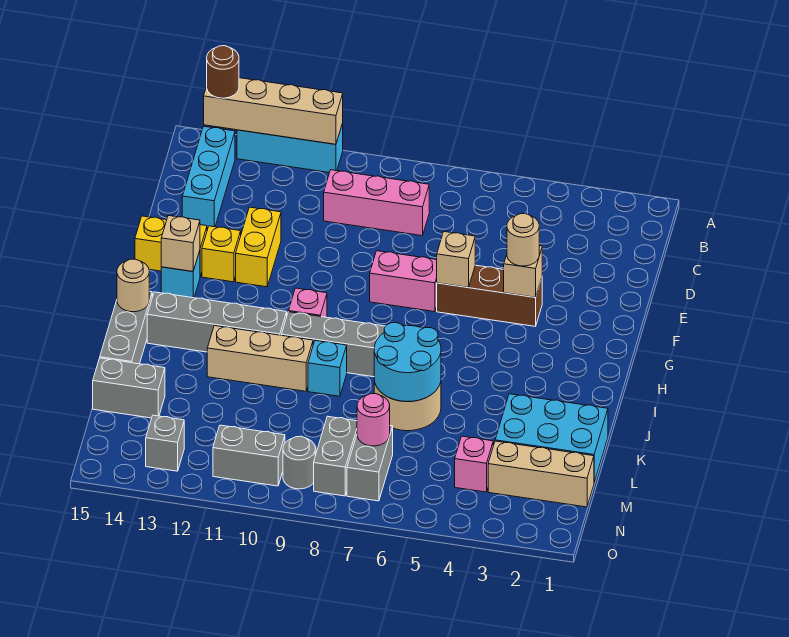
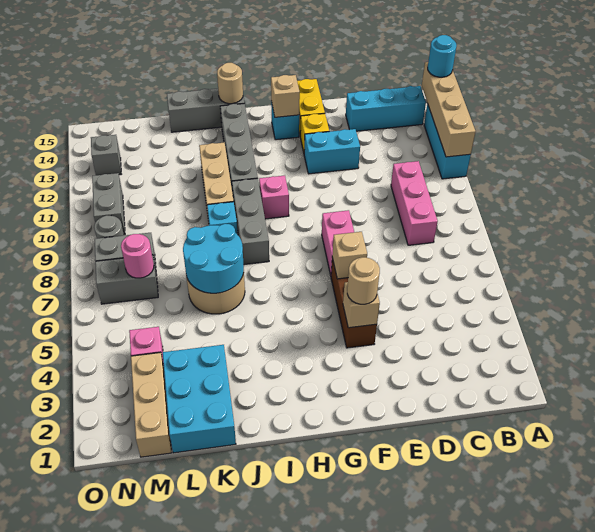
brown 1x1 round brick [207,46,239,98] -> cyan 1x1 round brick [428,35,457,77]
yellow 1x2 brick [236,207,281,287] -> cyan 1x2 brick [304,129,360,174]
grey 1x2 brick [93,358,165,418] -> none

